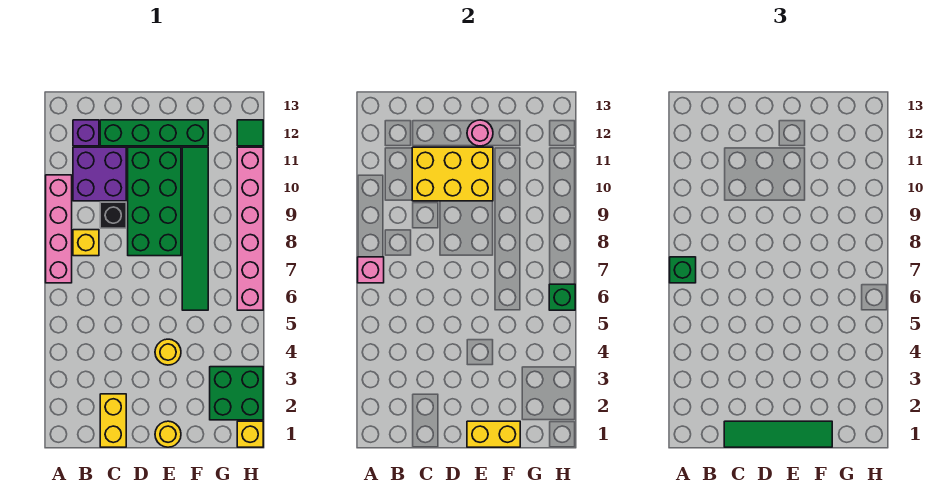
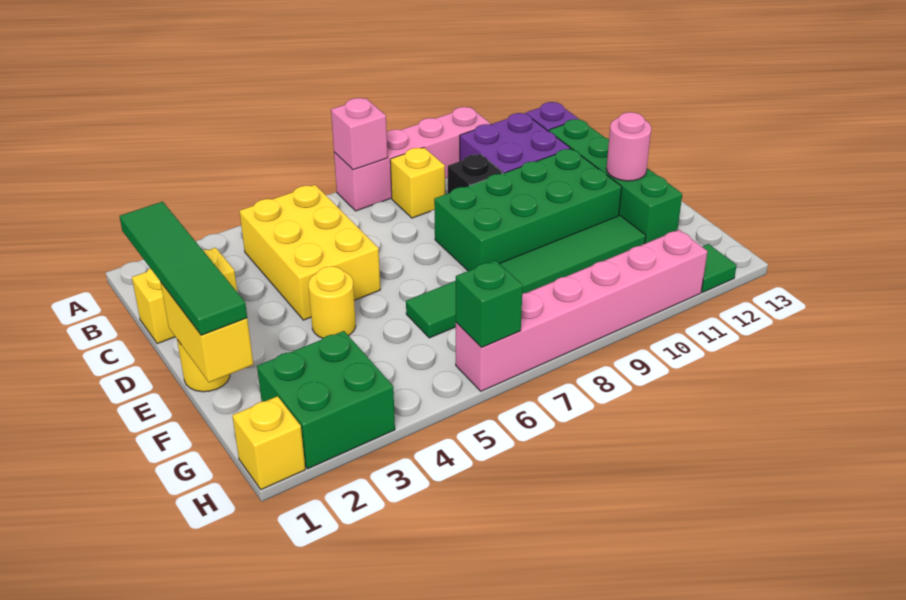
green 1x1 brick [670,257,696,283] -> none
yellow 2x3 brick [412,147,493,201] -> yellow 2x3 brick moved to [240,185,380,320]

